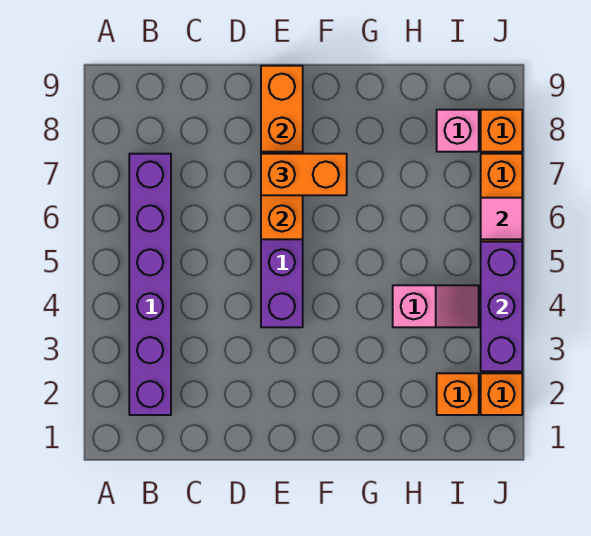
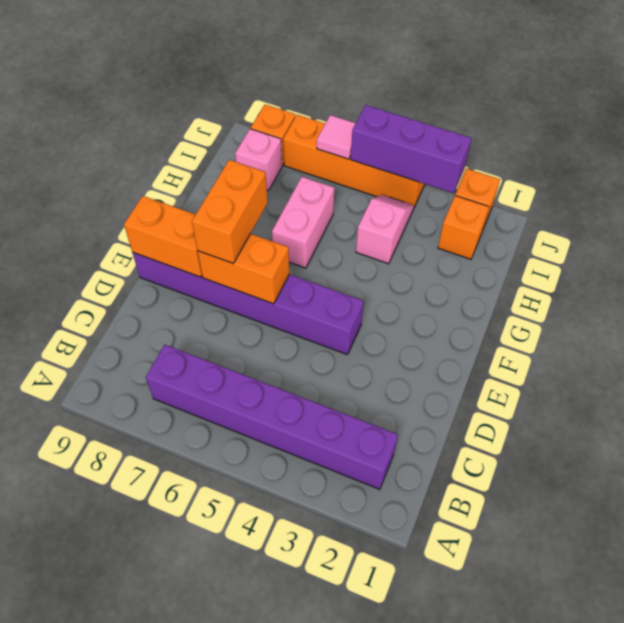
none -> pink 1x2 brick [272,177,334,268]

